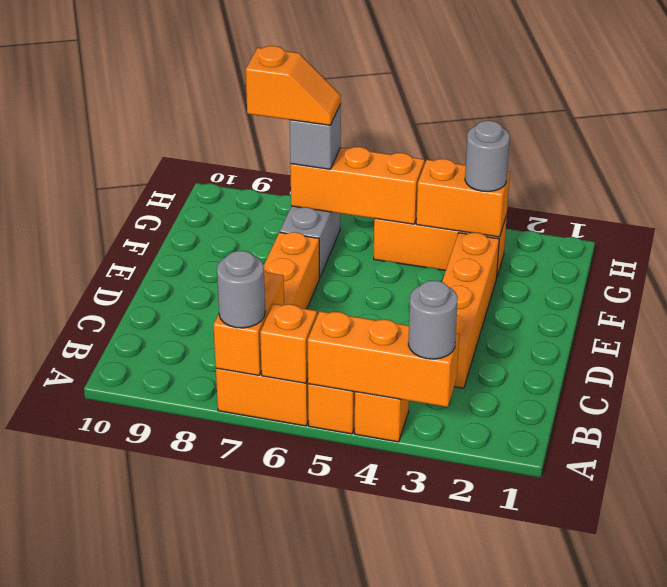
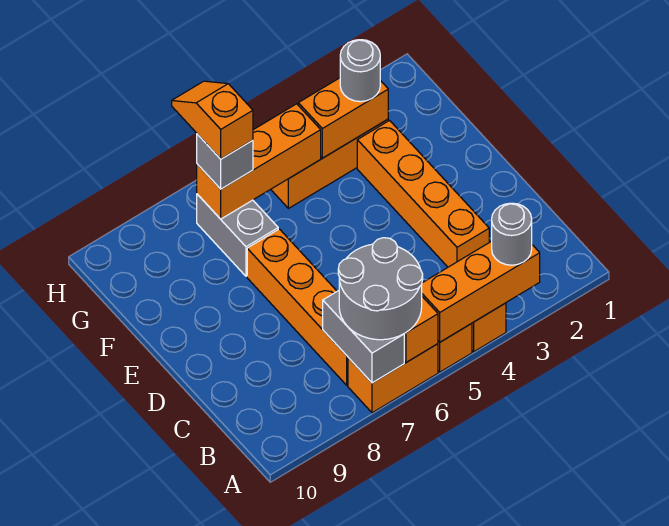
orange 1x2 brick [213,270,284,375] -> grey 1x2 brick [323,291,404,383]
grey 1x1 round brick [217,251,265,328] -> grey 2x2 round brick [338,238,423,340]
orange 1x2 slope [246,46,341,125] -> orange 1x2 slope turned to [172,81,253,159]

